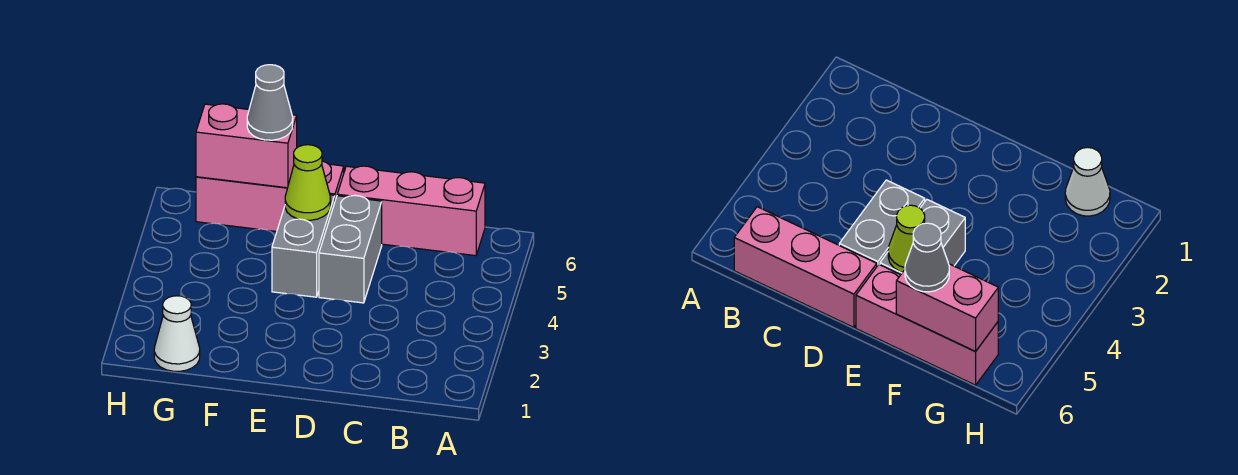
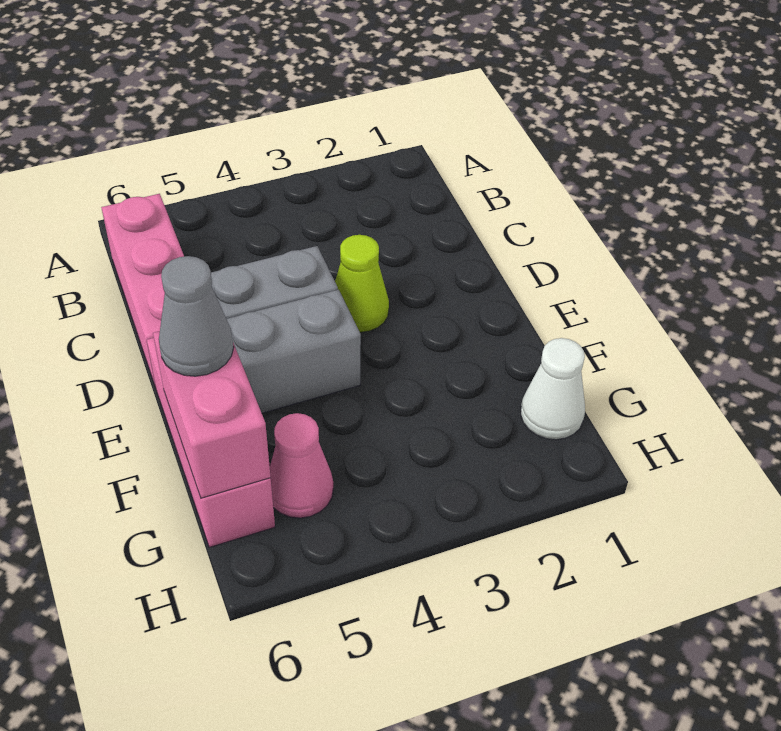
lime 1x1 cone [285,145,331,220] -> lime 1x1 cone moved to [335,235,389,332]
none -> pink 1x1 cone [270,413,333,518]

